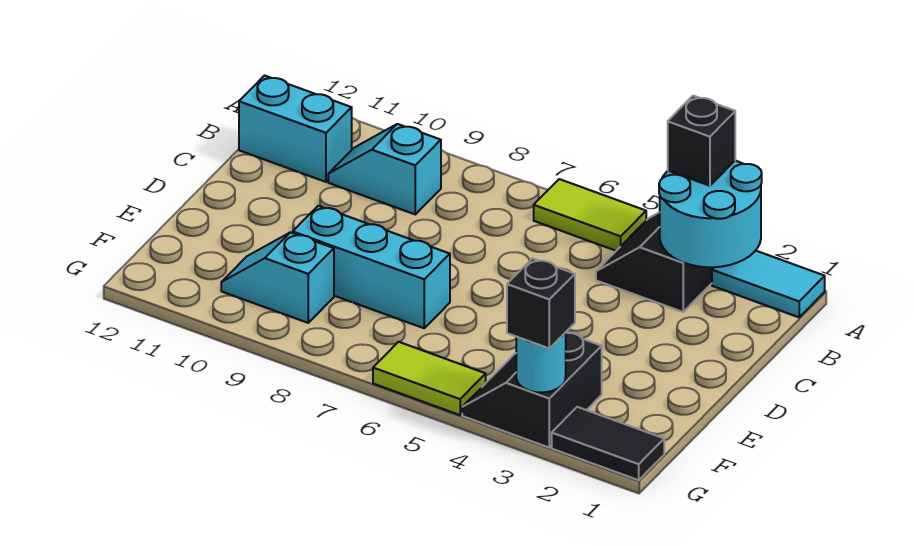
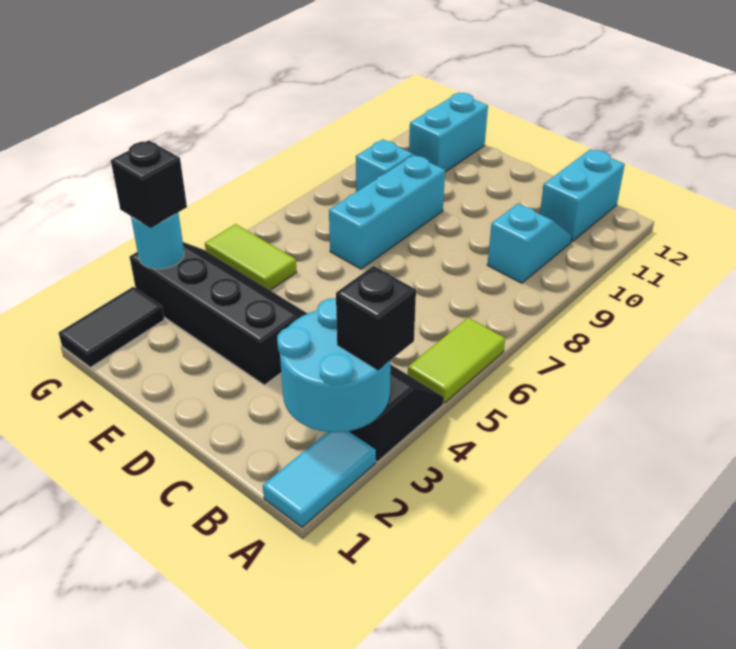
black 2x2 slope [462,333,602,447] -> black 2x4 slope [130,242,308,385]
none -> cyan 1x2 brick [409,93,488,172]
lime 1x2 tile [373,342,486,415] -> lime 1x2 tile turned to [205,224,297,290]

